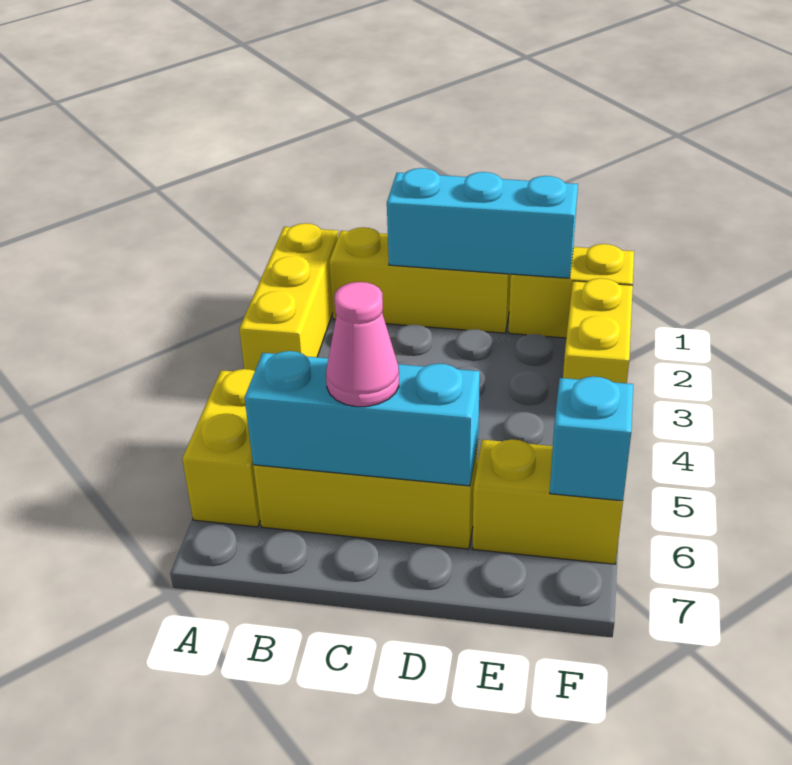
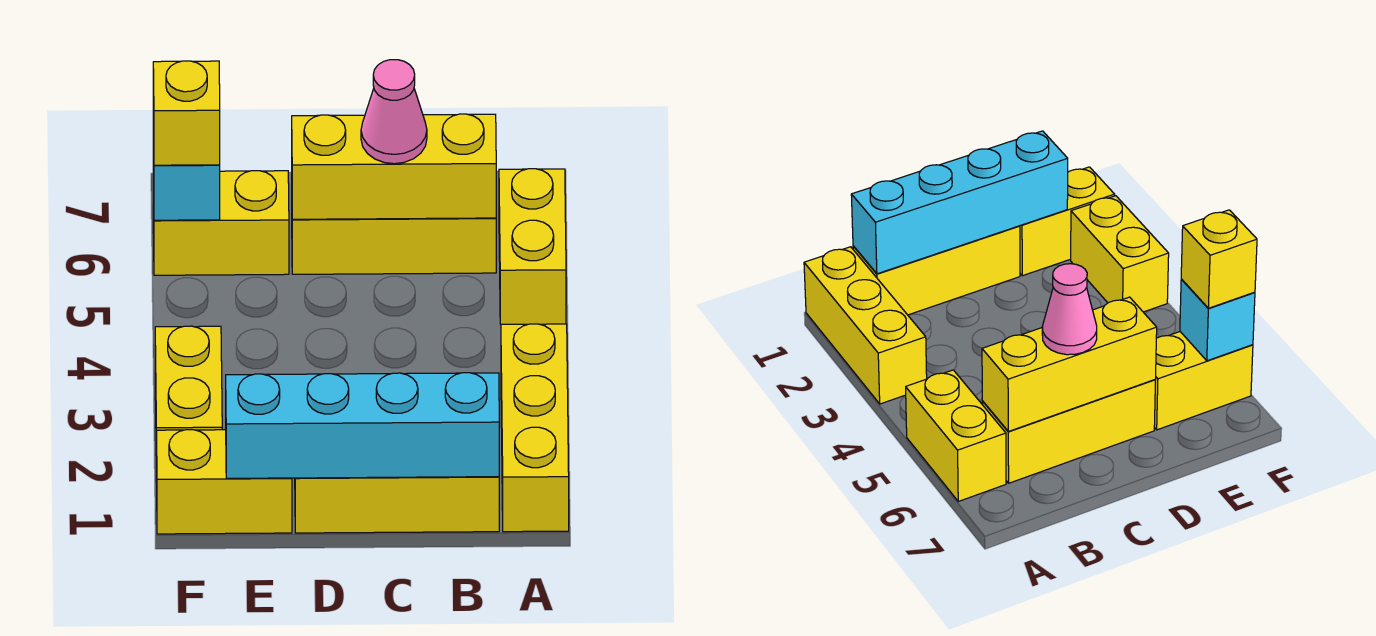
cyan 1x3 brick [244,351,480,486] -> yellow 1x3 brick [292,114,496,219]
cyan 1x3 brick [387,168,578,278] -> cyan 1x4 brick [226,373,499,478]
none -> yellow 1x1 brick [153,61,220,165]

